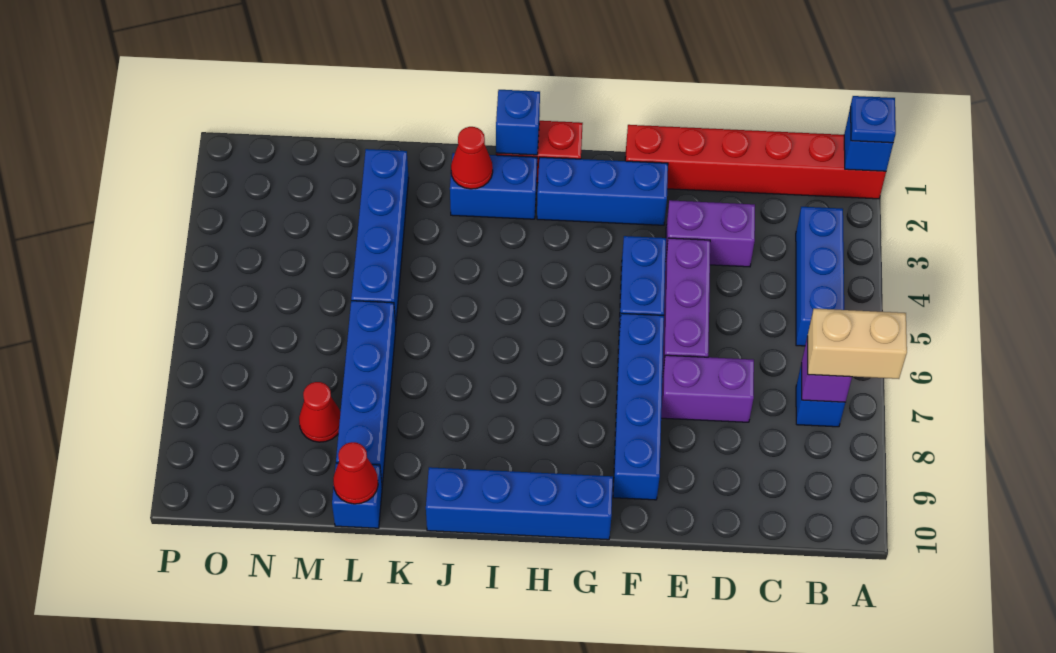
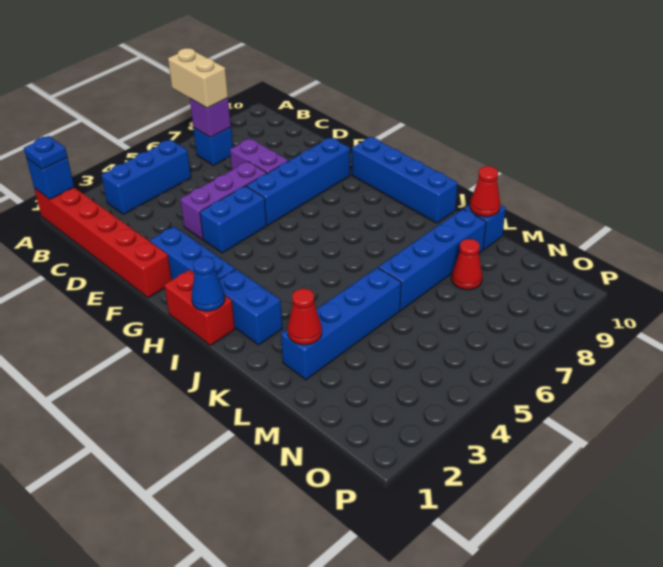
purple 1x2 brick [665,200,755,267] -> none
blue 1x1 brick [496,90,540,155] -> blue 1x1 cone [191,257,225,311]
red 1x1 cone [451,127,493,189] -> red 1x1 cone moved to [288,289,322,345]

